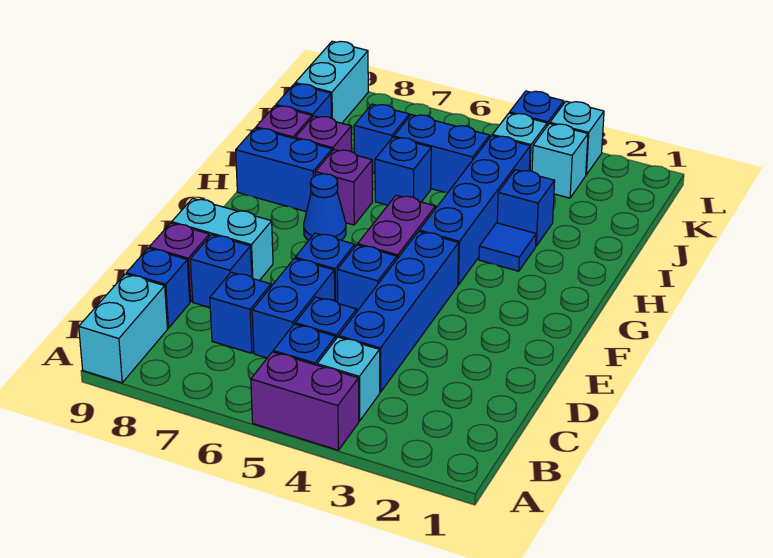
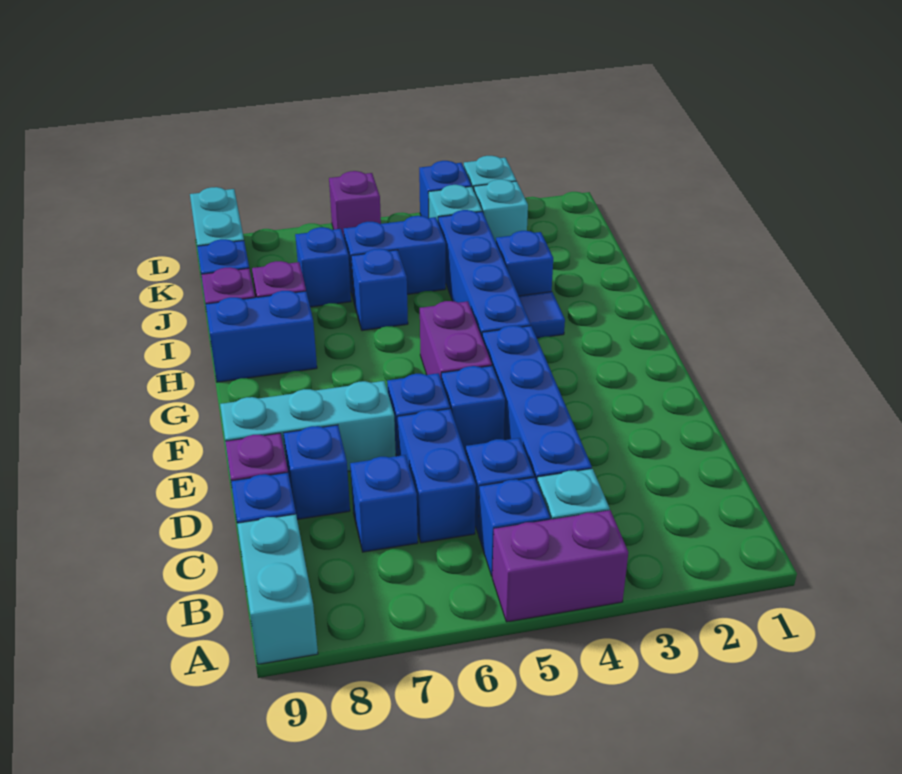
cyan 1x2 brick [172,198,273,281] -> cyan 1x3 brick [220,381,396,471]
blue 1x1 cone [304,174,346,241] -> none
purple 1x1 brick [315,149,372,225] -> purple 1x1 brick moved to [329,171,381,237]

